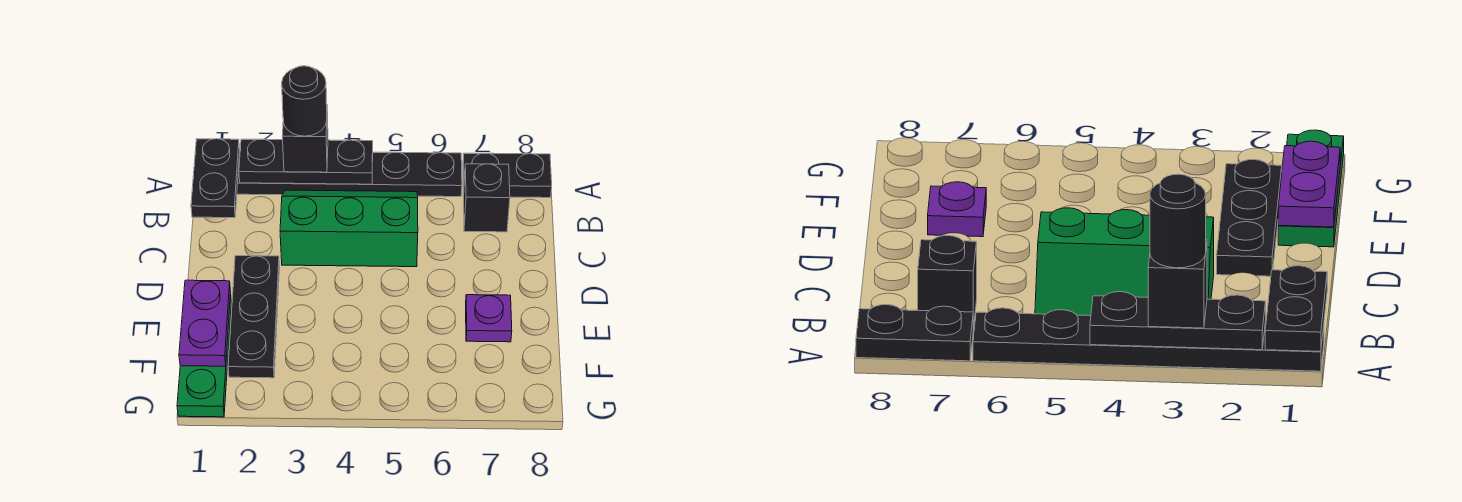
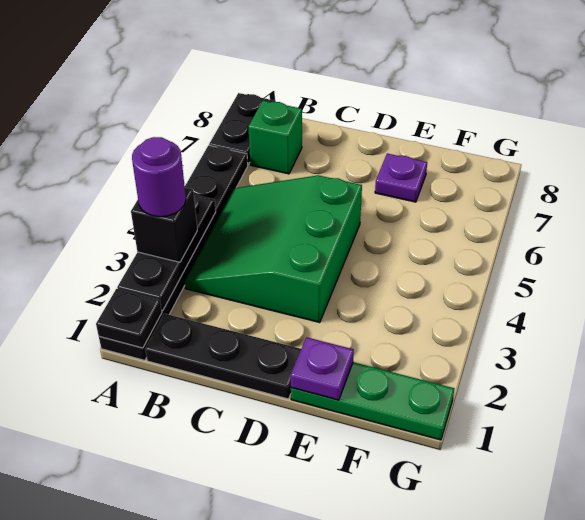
black 1x2 plate [191,139,240,218] -> black 1x1 plate [96,289,162,348]
black 1x1 round brick [282,66,327,136] -> purple 1x1 round brick [132,137,186,217]
green 2x3 slope [280,190,418,267] -> green 3x3 slope [185,175,362,323]
black 1x1 brick [464,164,510,232] -> green 1x1 brick [248,101,302,174]
black 1x3 plate [228,256,280,378] -> black 1x3 plate moved to [145,314,301,399]
purple 1x2 plate [179,280,231,366] -> purple 1x1 plate [291,337,354,400]

